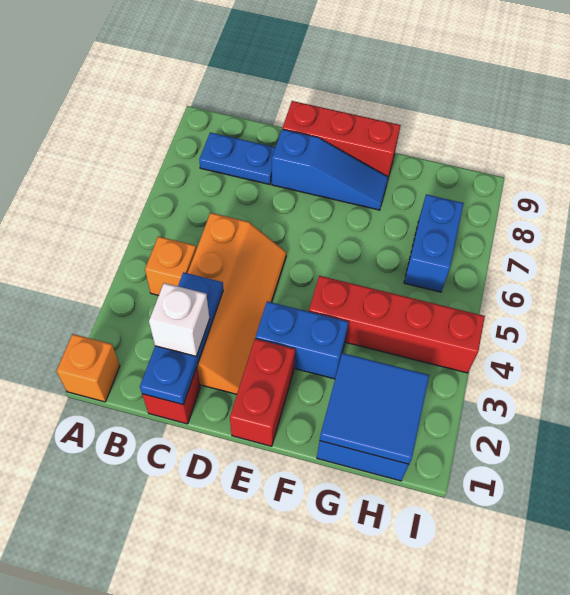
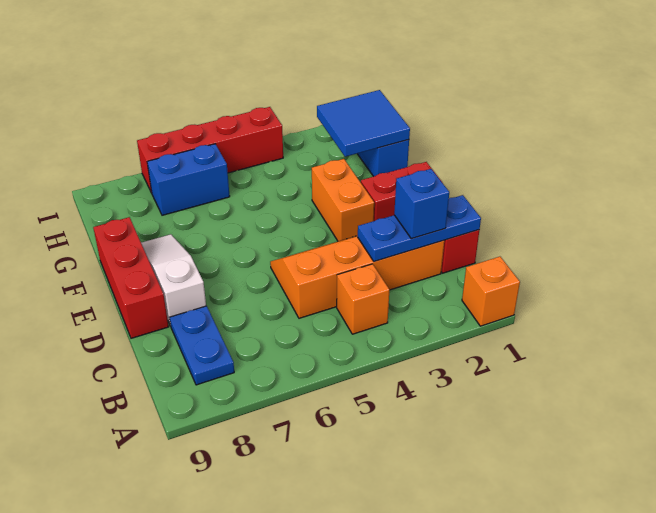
white 1x1 brick [149,283,209,356] -> blue 1x1 brick [394,169,449,239]
blue 1x3 slope [272,129,388,210] -> white 1x3 slope [141,234,206,326]
blue 1x2 brick [255,301,348,379] -> orange 1x2 brick [312,159,374,241]
red 1x4 brick [309,276,485,373] -> red 1x4 brick turned to [137,107,283,193]

